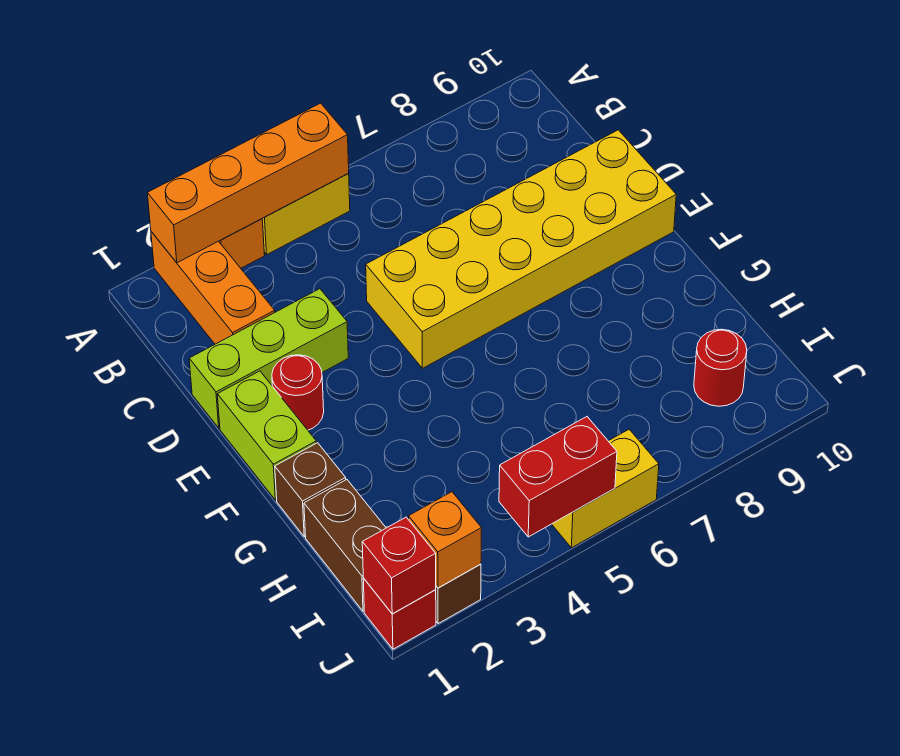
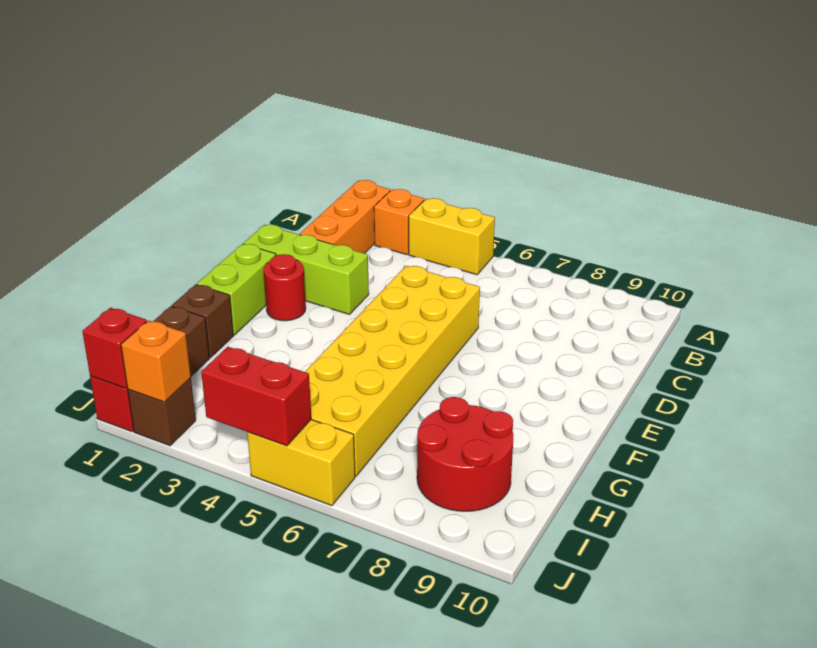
orange 1x4 brick [147,103,349,263] -> none
yellow 2x6 brick [366,130,676,368] -> yellow 2x6 brick turned to [305,266,480,476]
red 1x1 round brick [694,329,747,406] -> red 2x2 round brick [417,397,514,511]

